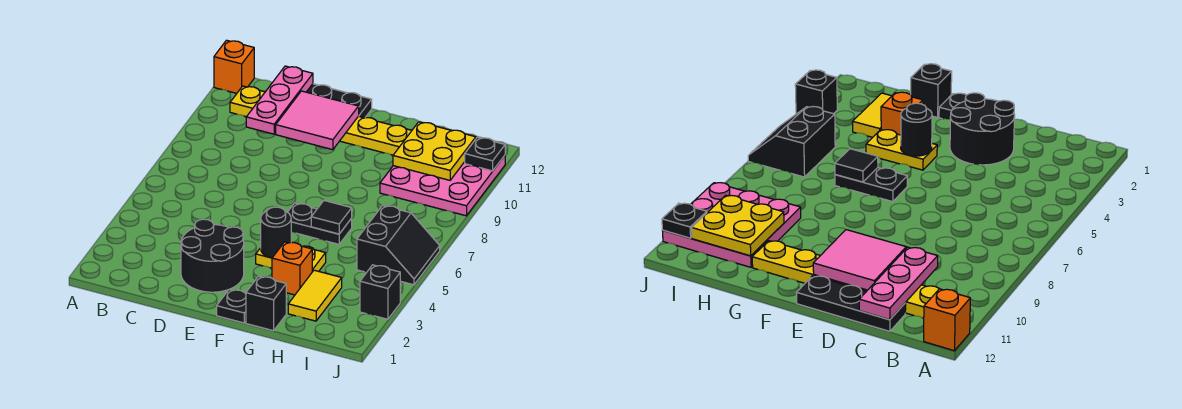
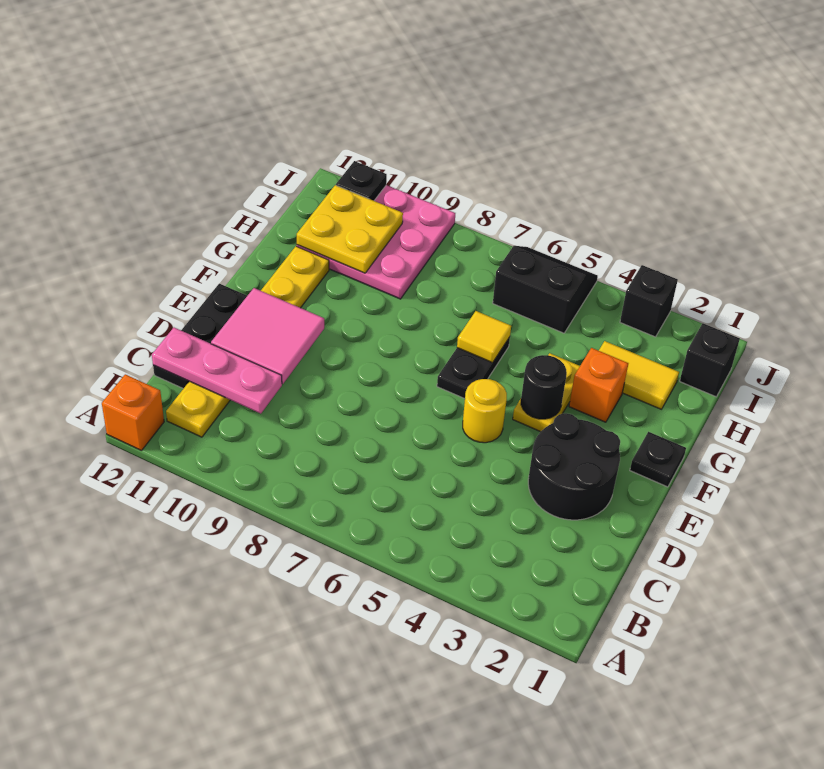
none -> yellow 1x1 round brick [463,379,507,443]
black 1x1 brick [246,276,286,331] -> black 1x1 brick moved to [680,323,740,397]
black 1x1 tile [311,201,352,234] -> yellow 1x1 tile [457,311,511,363]

